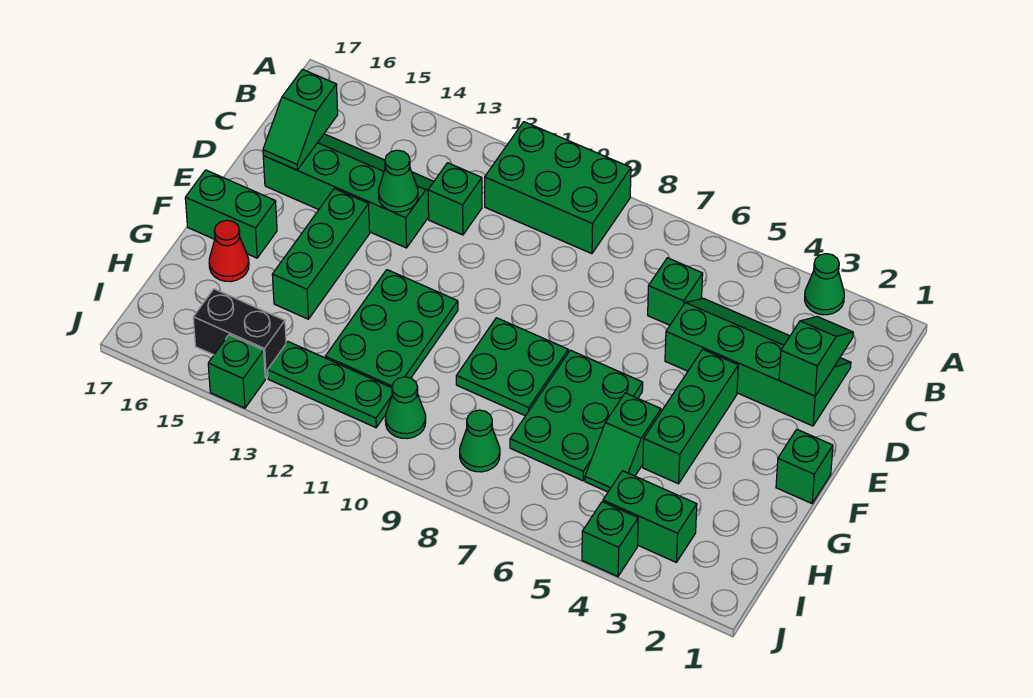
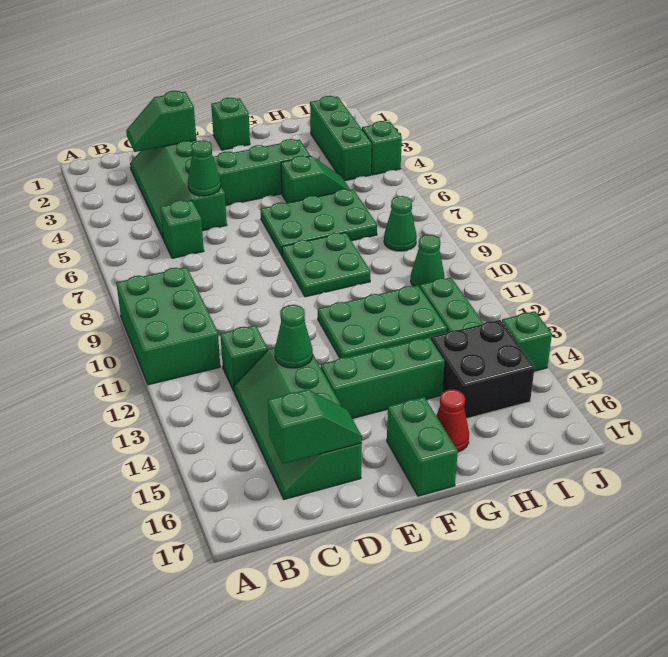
green 1x1 cone [805,254,844,315] -> green 1x1 cone moved to [188,140,221,196]
green 1x2 brick [603,471,697,562] -> green 1x3 brick [310,96,372,181]
black 1x2 brick [193,289,286,378] -> black 2x2 brick [431,320,535,419]

